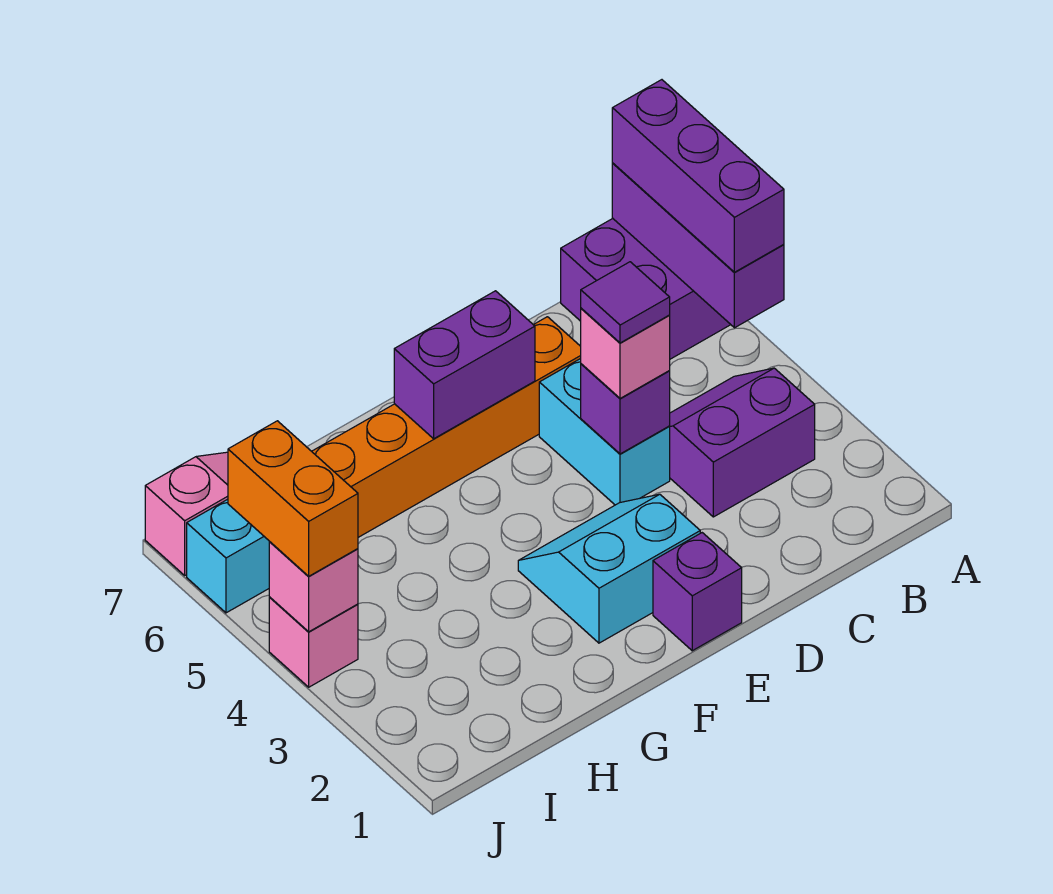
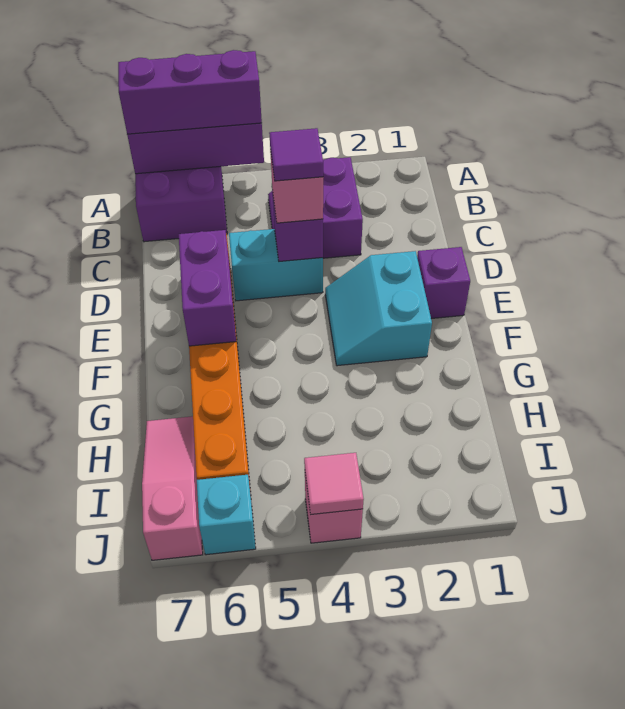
pink 1x1 brick [269,542,358,632] -> pink 1x1 tile [304,453,364,515]
orange 1x2 brick [228,421,358,576] -> none

